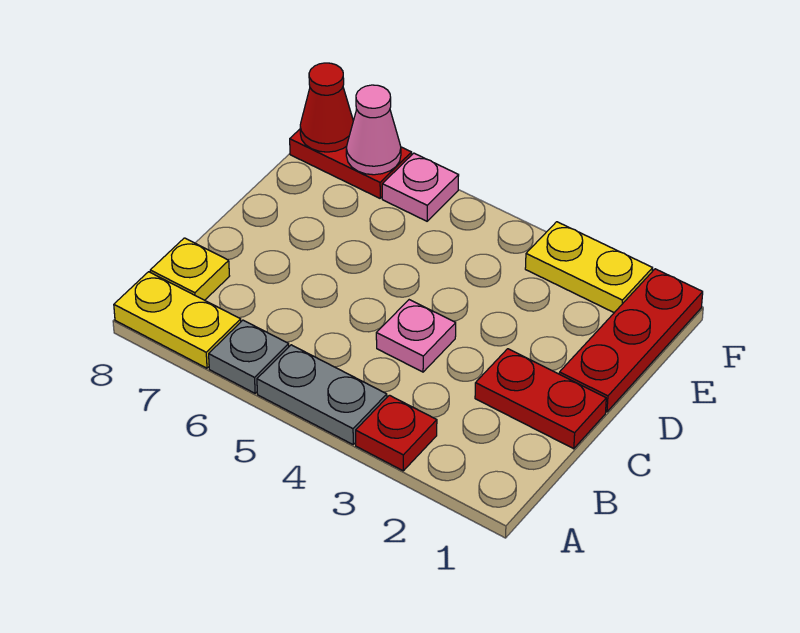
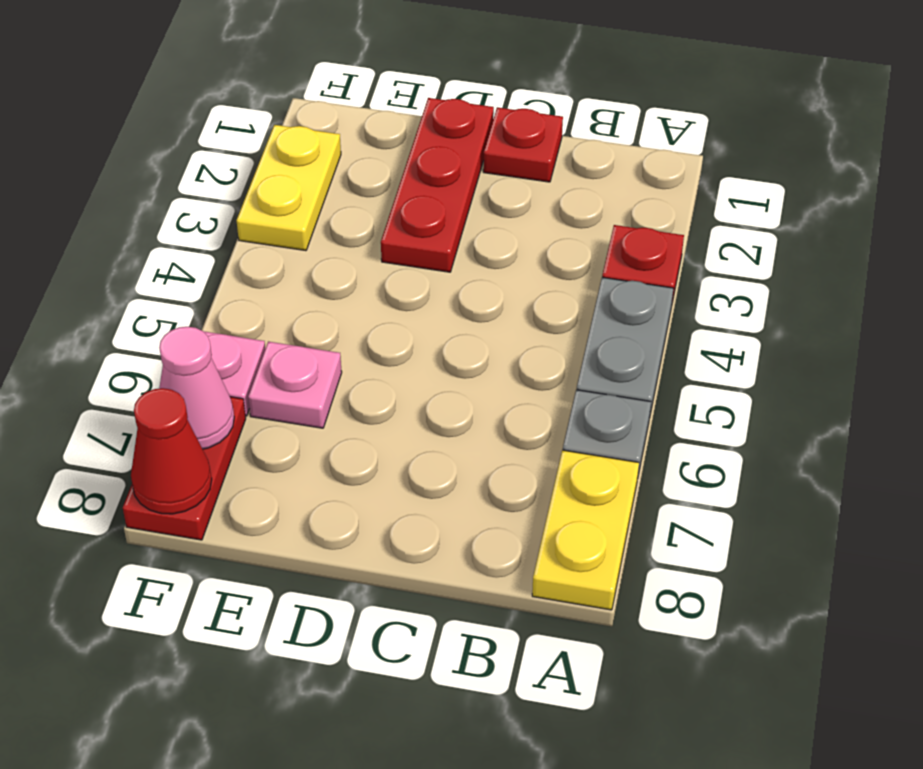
yellow 1x1 plate [150,238,229,300] -> none
red 1x2 plate [475,349,606,449] -> red 1x1 plate [483,107,563,182]
pink 1x1 plate [376,300,456,372] -> pink 1x1 plate moved to [248,342,342,428]
red 1x3 plate [559,269,703,412] -> red 1x3 plate turned to [381,98,494,272]

